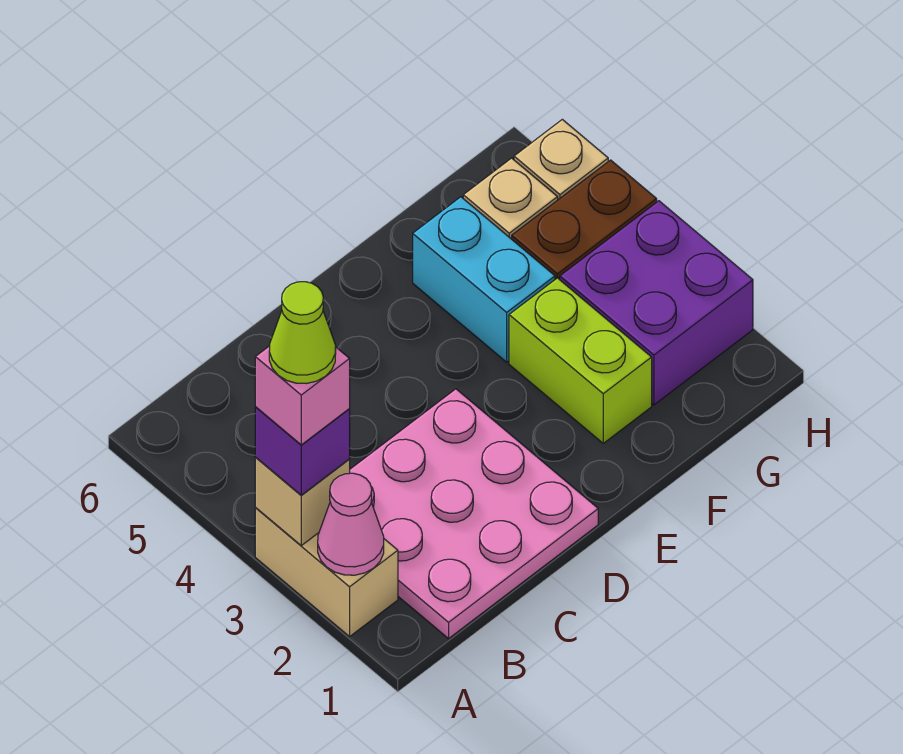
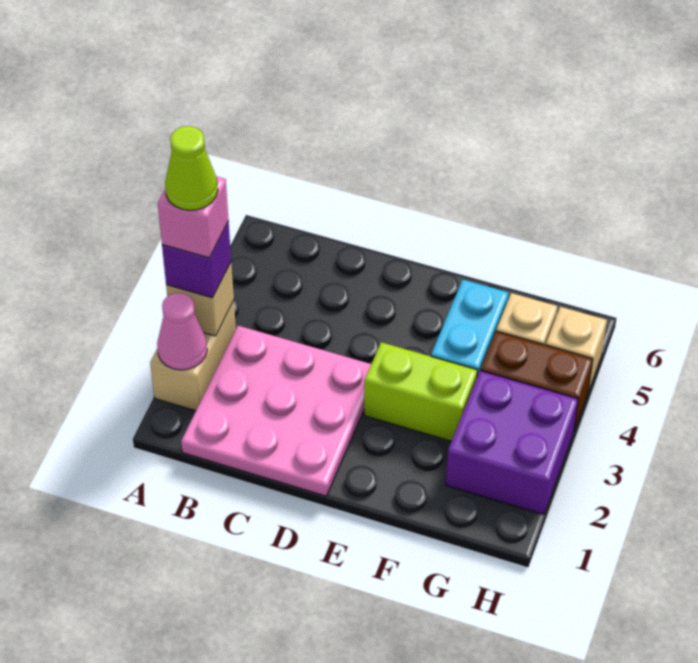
lime 1x2 brick [509,278,652,443] -> lime 1x2 brick turned to [364,342,477,441]

